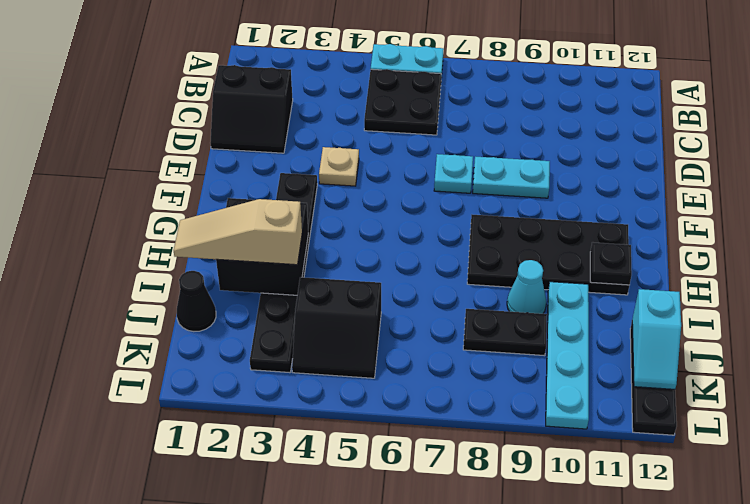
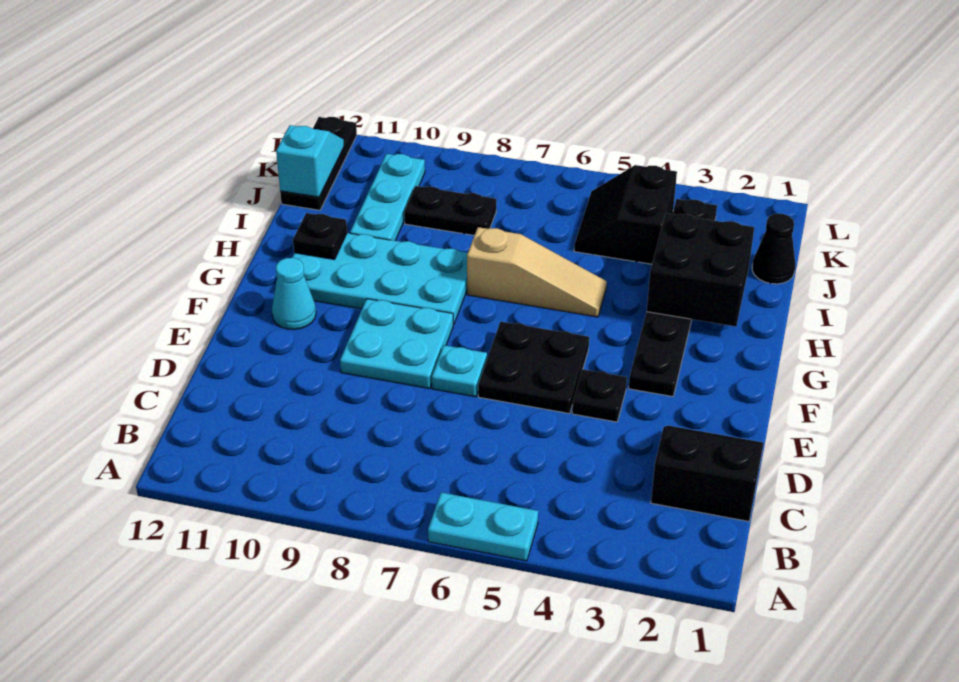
black 2x2 plate [364,69,441,135] -> black 2x2 plate moved to [478,322,589,414]
tan 1x1 plate [319,147,359,186] -> black 1x1 plate [572,369,627,422]
cyan 1x2 plate [473,157,550,198] -> cyan 2x2 plate [340,299,453,389]
black 2x4 plate [467,215,629,295] -> cyan 2x4 plate [292,233,468,325]
tan 1x3 slope [174,199,302,265] -> tan 1x3 slope moved to [467,227,607,317]
cyan 1x1 cone [507,260,546,314] -> cyan 1x1 cone moved to [272,258,316,330]
cyan 1x4 plate [546,282,589,429] -> cyan 1x3 plate [350,154,425,241]
black 2x2 slope [292,277,381,378] -> black 2x2 slope turned to [574,165,677,264]

